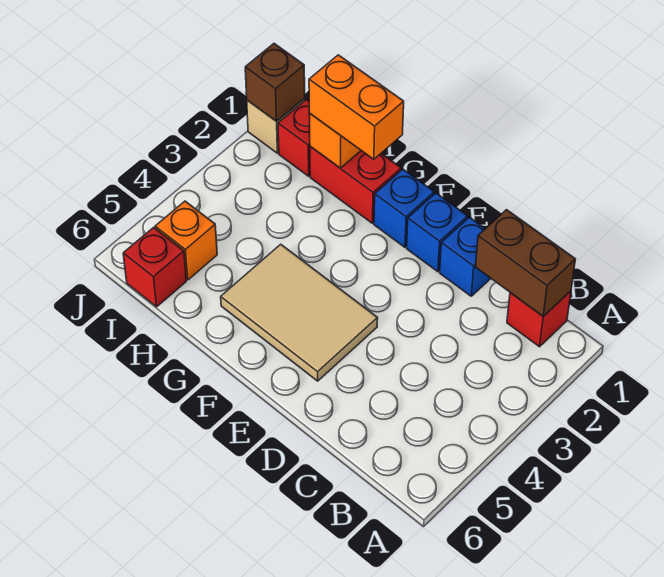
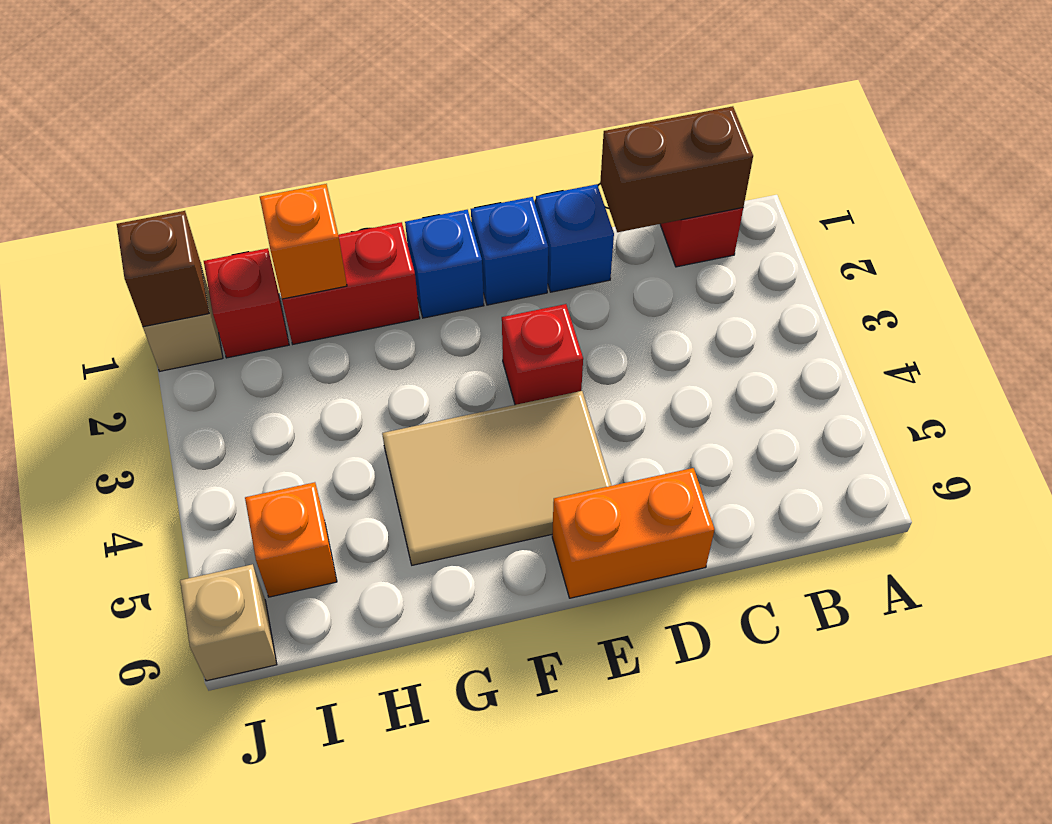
orange 1x2 brick [309,55,404,159] -> orange 1x2 brick moved to [552,468,715,598]
red 1x1 brick [123,228,186,307] -> red 1x1 brick moved to [502,304,583,405]
none -> tan 1x1 brick [180,564,277,681]

